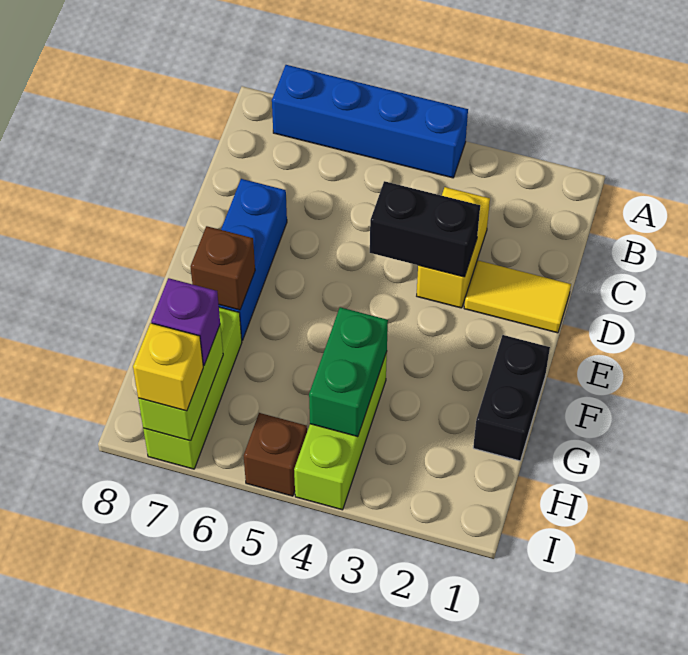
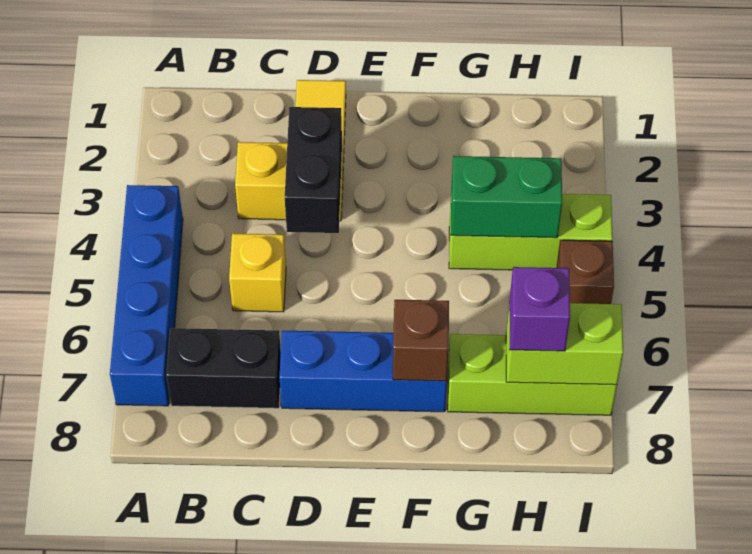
black 1x2 brick [473,335,550,461] -> black 1x2 brick moved to [166,328,281,408]
yellow 1x1 brick [133,323,203,411] -> yellow 1x1 brick moved to [229,234,286,312]

